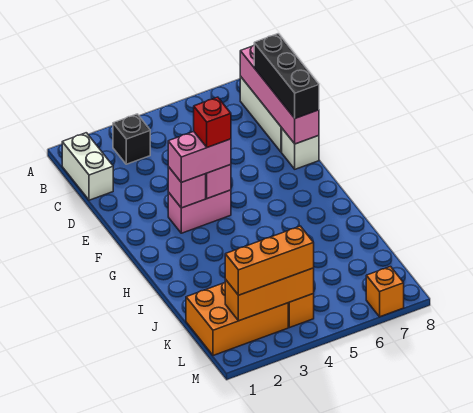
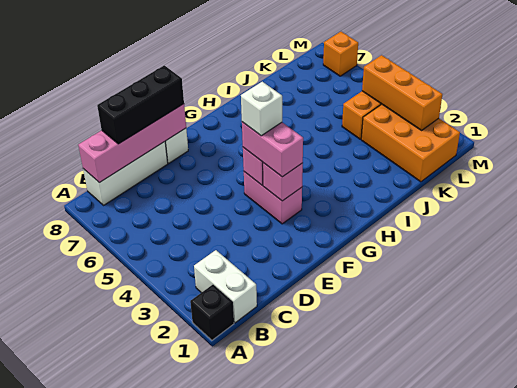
white 1x2 brick [62,133,113,200] -> white 1x2 brick turned to [194,250,257,323]
black 1x1 brick [113,114,150,164] -> black 1x1 brick moved to [190,285,234,340]
red 1x1 brick [194,97,231,147] -> white 1x1 brick [241,81,282,136]
orange 1x3 brick [225,226,314,295] -> none

